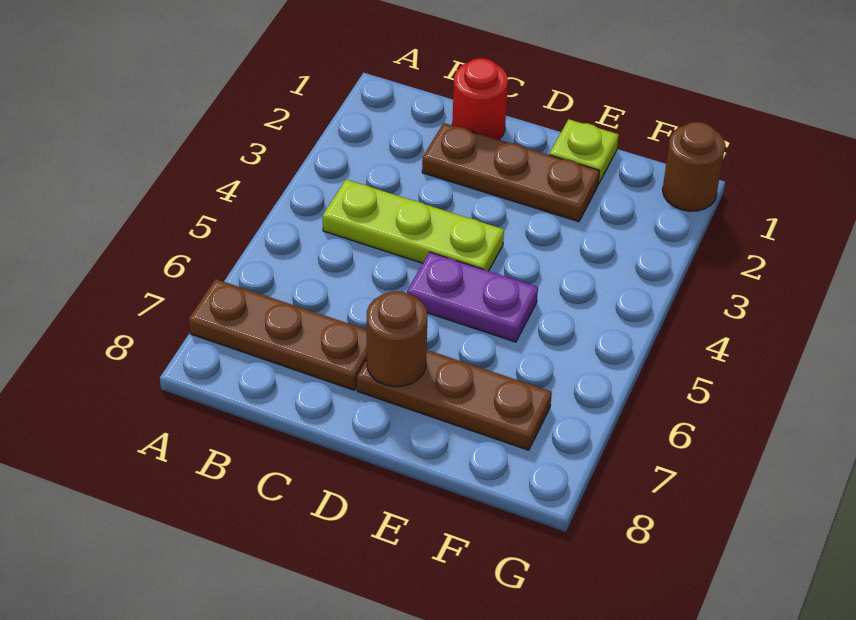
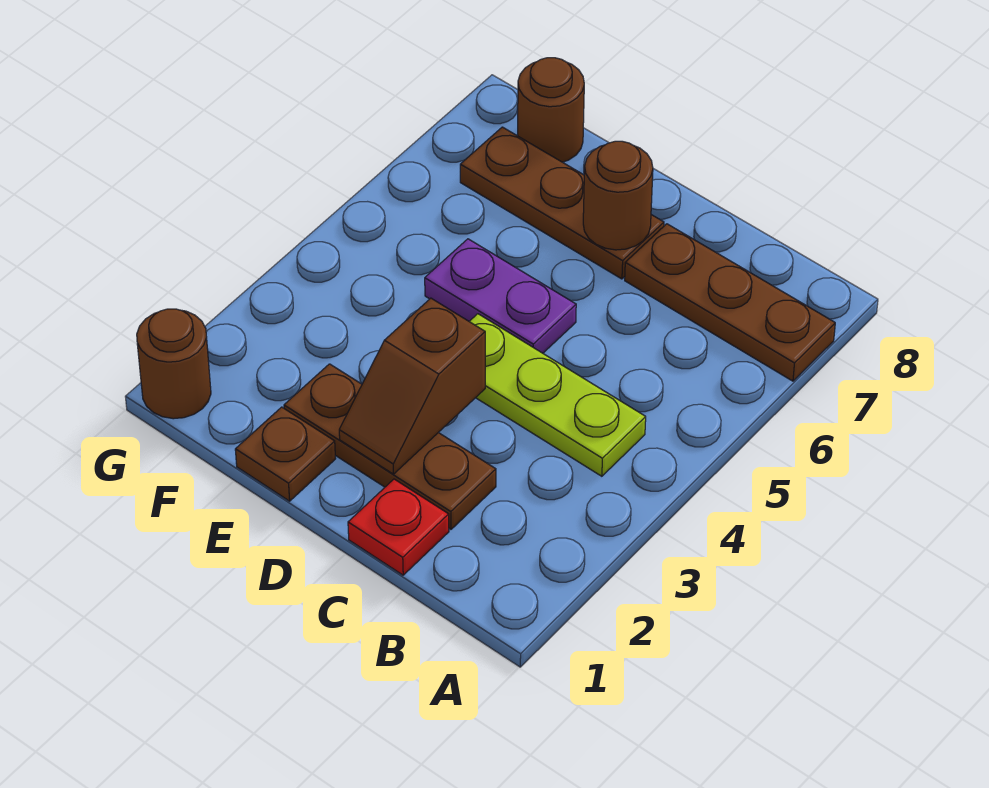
red 1x1 round brick [452,58,508,140] -> red 1x1 plate [348,479,449,575]
none -> brown 1x2 slope [339,298,485,474]
lime 1x1 plate [549,119,619,184] -> brown 1x1 plate [235,407,336,501]
none -> brown 1x1 round brick [518,58,584,162]

